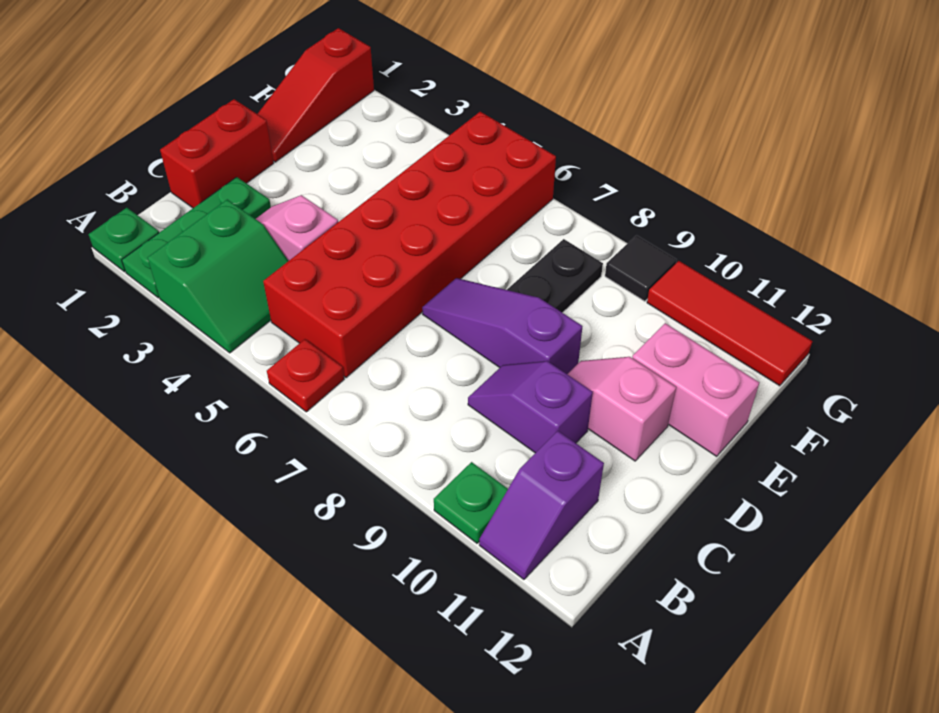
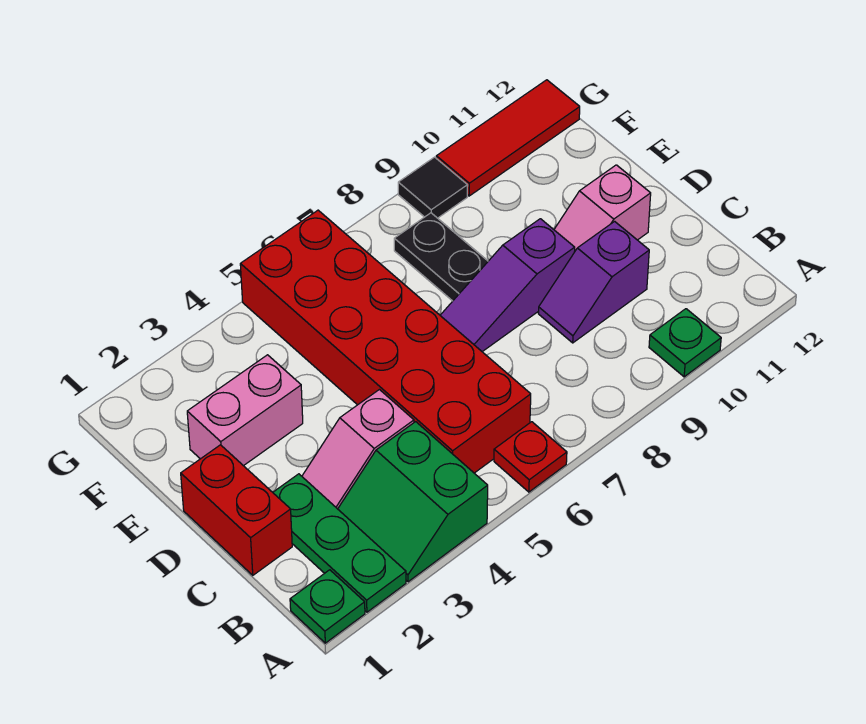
green 2x2 slope [147,199,288,353] -> green 2x2 slope turned to [338,422,488,582]
purple 1x2 slope [479,431,604,579] -> none
red 1x3 slope [258,28,374,162] -> none
pink 1x2 brick [632,323,760,456] -> pink 1x2 brick moved to [187,355,303,466]

